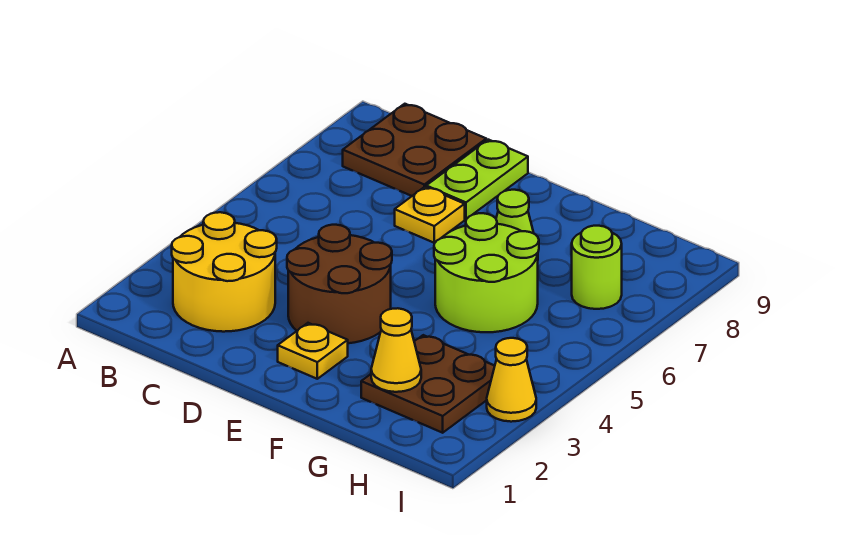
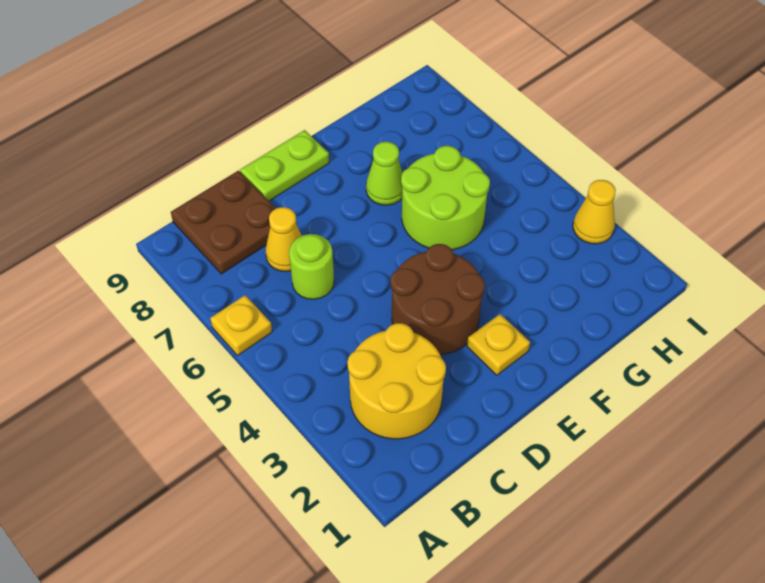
yellow 1x1 plate [395,187,465,243] -> yellow 1x1 plate moved to [210,295,272,356]
lime 1x2 plate [426,140,528,219] -> lime 1x2 plate turned to [240,130,329,201]
brown 2x2 plate [361,335,495,433] -> none
yellow 1x1 cone [371,308,421,392] -> yellow 1x1 cone moved to [265,207,302,272]
lime 1x1 round brick [572,226,622,309] -> lime 1x1 round brick moved to [289,234,334,299]

